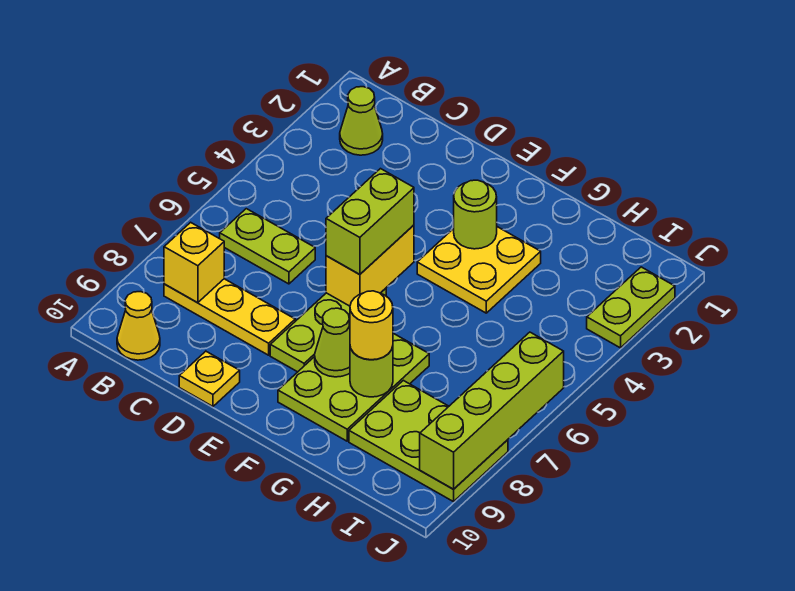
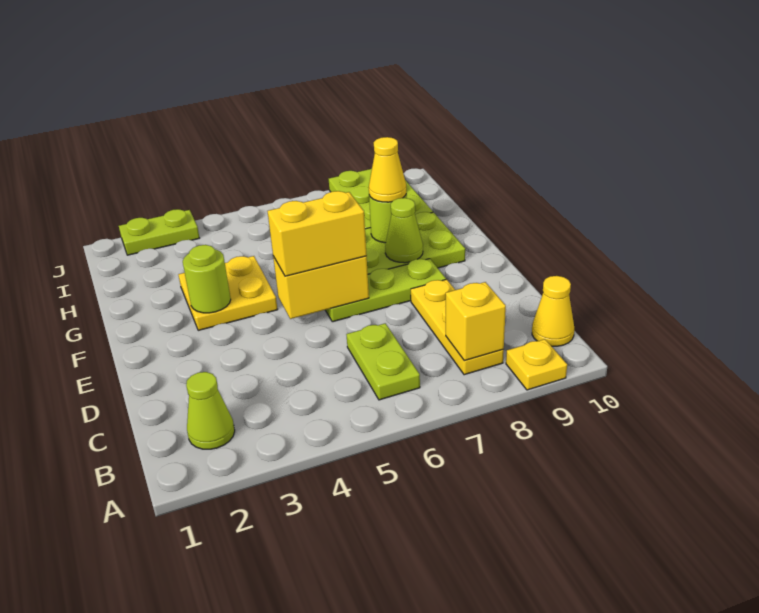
yellow 1x1 plate [179,351,240,406] -> yellow 1x1 plate moved to [506,339,567,390]
lime 1x2 brick [326,169,414,275] -> yellow 1x2 brick [267,191,367,276]
yellow 1x1 round brick [350,291,393,360] -> yellow 1x1 cone [369,137,406,202]
lime 1x4 brick [420,332,564,489] -> none

